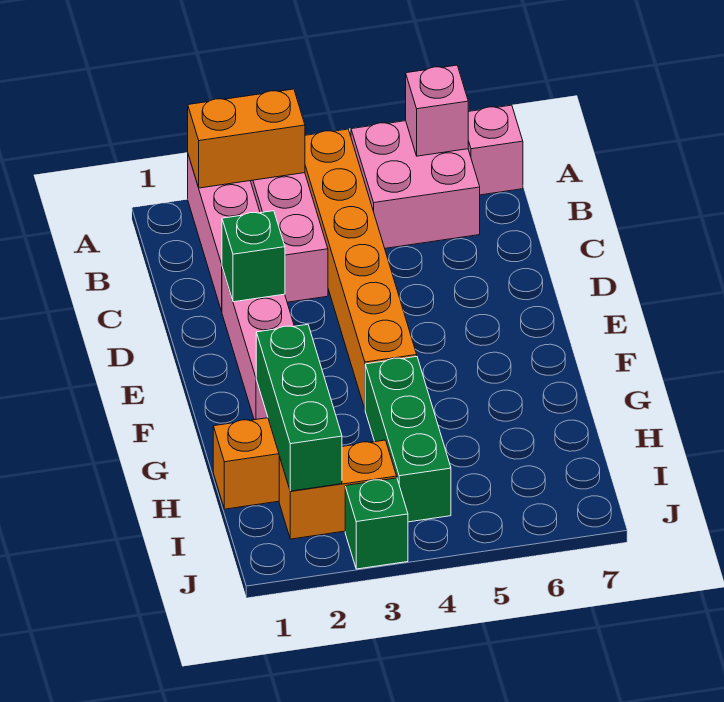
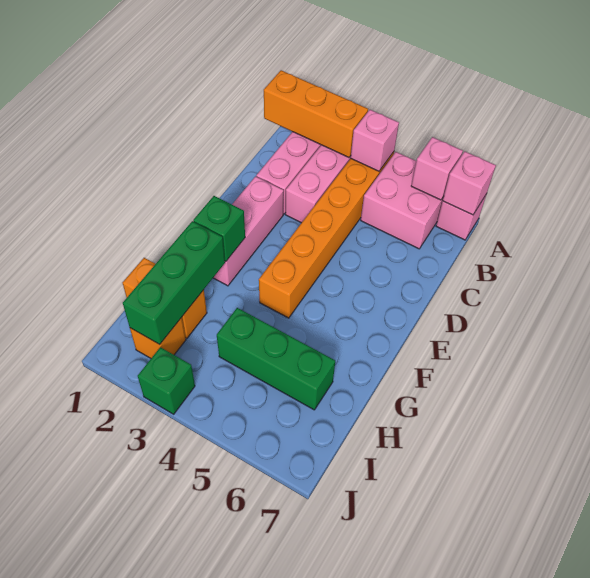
orange 1x2 brick [188,89,305,188] -> orange 1x3 brick [264,70,368,157]
none -> pink 1x1 brick [351,110,399,171]
none -> pink 1x1 brick [443,152,496,215]
green 1x1 brick [222,211,285,302] -> green 1x1 brick moved to [193,196,245,262]
green 1x3 brick [365,357,451,522] -> green 1x3 brick turned to [217,308,335,410]
orange 1x2 brick [279,440,397,539] -> orange 1x1 brick [130,318,186,358]

